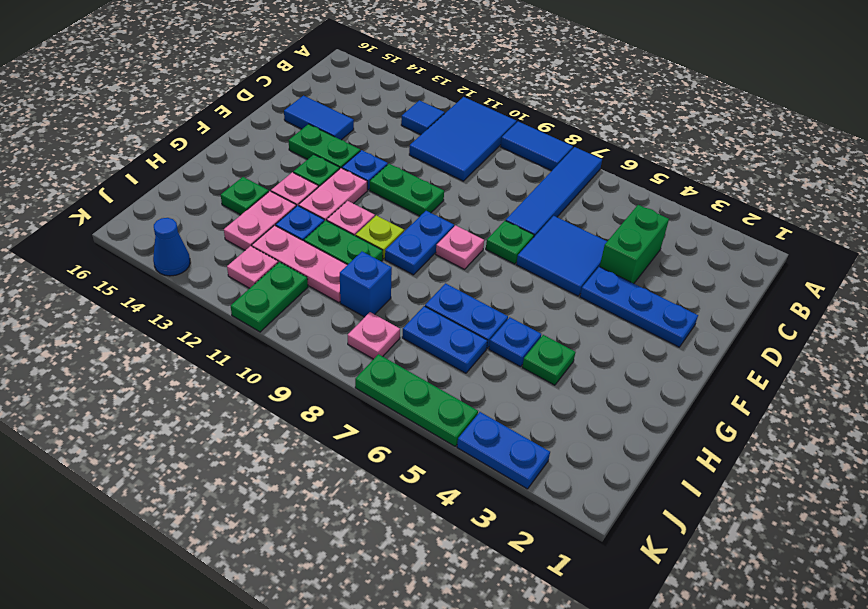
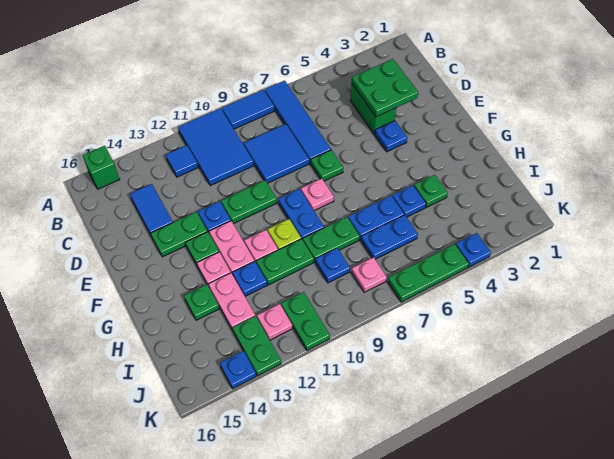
none -> green 1x1 brick [82,146,120,189]
none -> green 2x2 plate [352,59,418,117]
blue 2x2 tile [516,216,607,296] -> blue 2x2 tile moved to [244,124,309,183]
blue 1x2 tile [284,96,354,140] -> blue 1x2 tile turned to [130,184,173,235]
blue 1x3 plate [580,267,698,347] -> blue 1x1 plate [375,121,407,152]
none -> green 1x2 plate [303,217,360,262]
blue 1x1 brick [340,252,392,317] -> blue 1x1 plate [316,248,350,283]
pink 1x3 plate [252,225,347,303] -> none
none -> green 1x2 plate [233,316,281,376]
blue 1x2 plate [457,412,550,489] -> blue 1x1 plate [456,233,491,267]
blue 1x1 cone [153,218,190,276] -> blue 1x1 plate [220,351,256,389]

